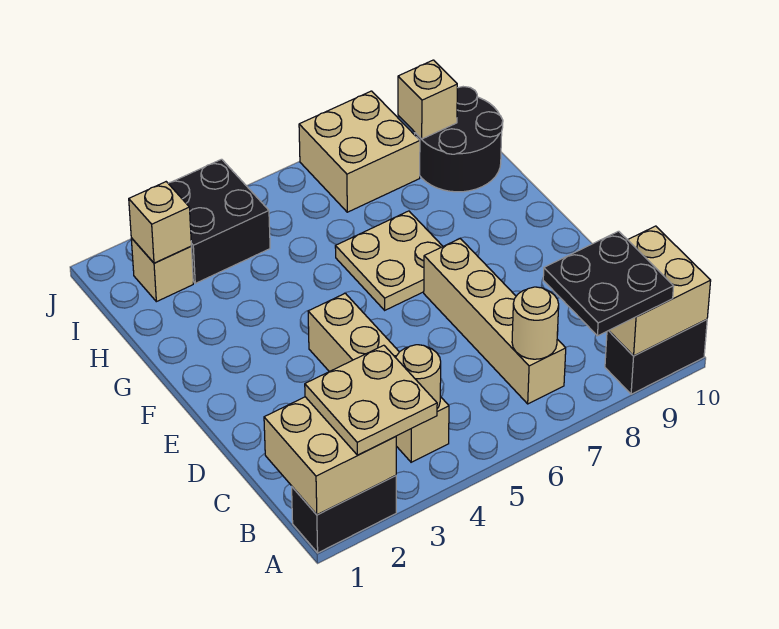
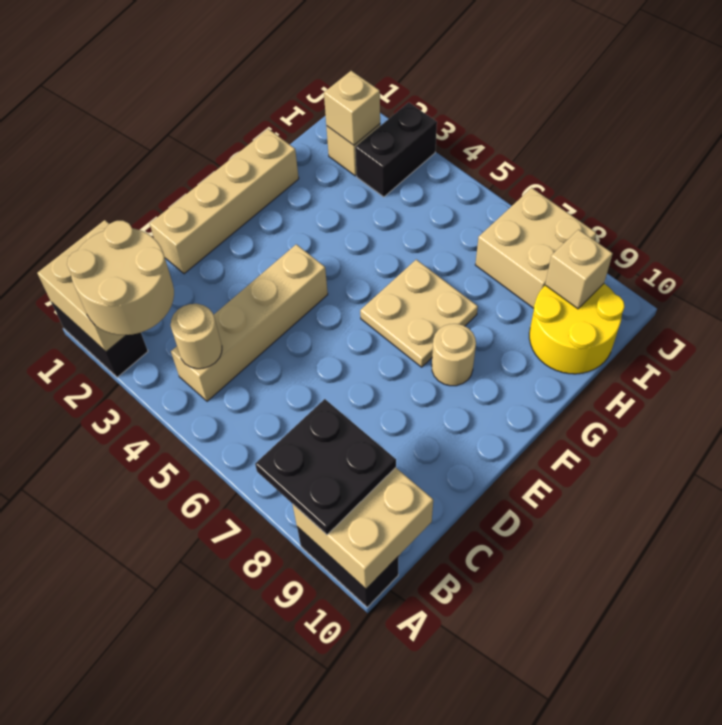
tan 2x2 plate [305,345,437,455] -> tan 2x2 round brick [67,221,174,335]
tan 1x4 brick [424,239,566,404] -> tan 1x4 brick moved to [150,129,299,274]
tan 1x1 round brick [512,287,559,359] -> tan 1x1 round brick moved to [432,324,476,386]
black 2x2 round brick [415,87,503,192] -> yellow 2x2 round brick [529,284,625,374]
black 2x2 brick [168,159,270,283] -> black 1x2 brick [355,102,437,197]

